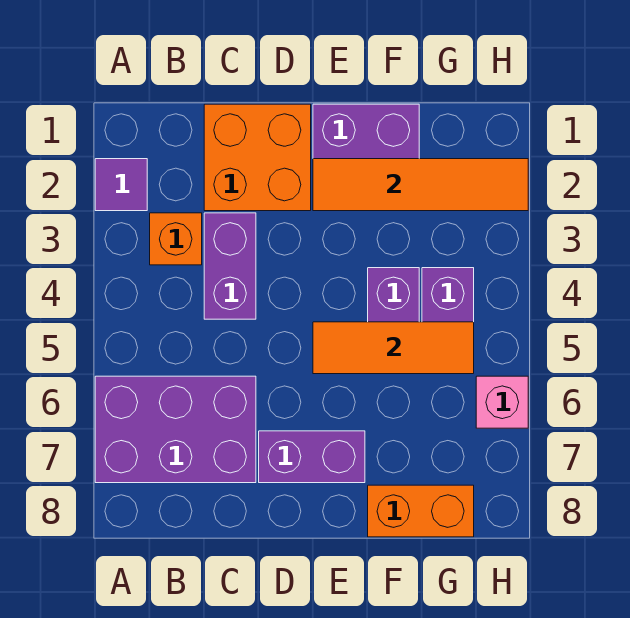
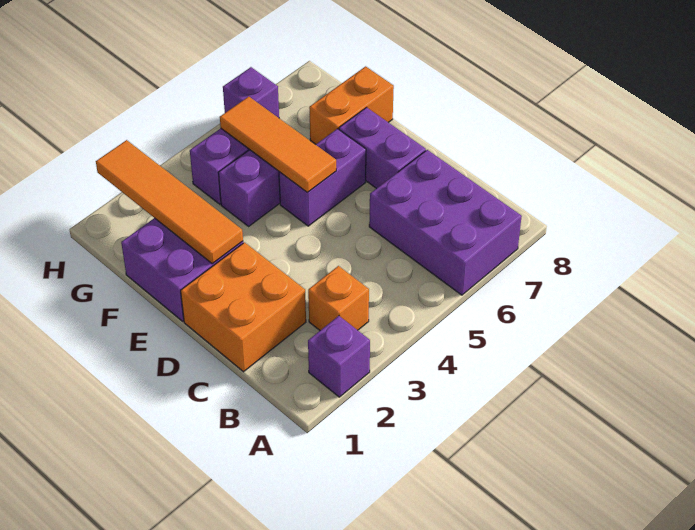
purple 1x1 tile [95,159,147,211] -> purple 1x1 brick [308,316,370,397]
purple 1x2 brick [204,213,256,319] -> purple 1x2 brick moved to [279,129,366,226]
orange 1x2 brick [368,485,474,537] -> orange 1x2 brick turned to [309,66,394,145]
pink 1x1 brick [476,376,528,428] -> purple 1x1 brick [223,67,279,118]

